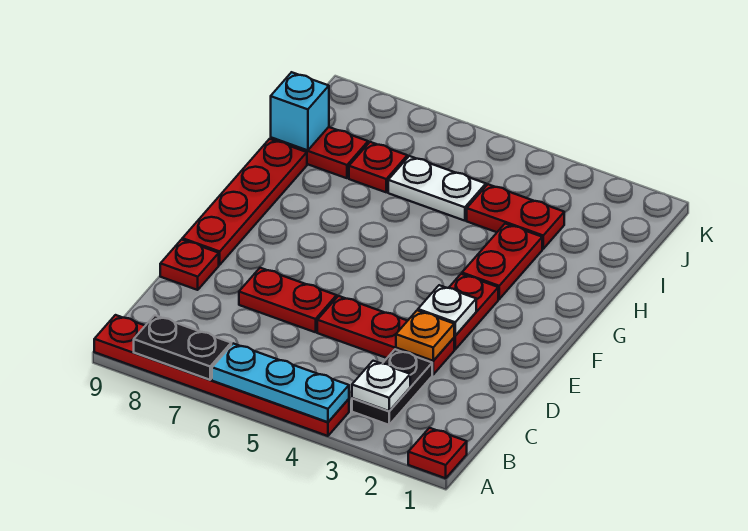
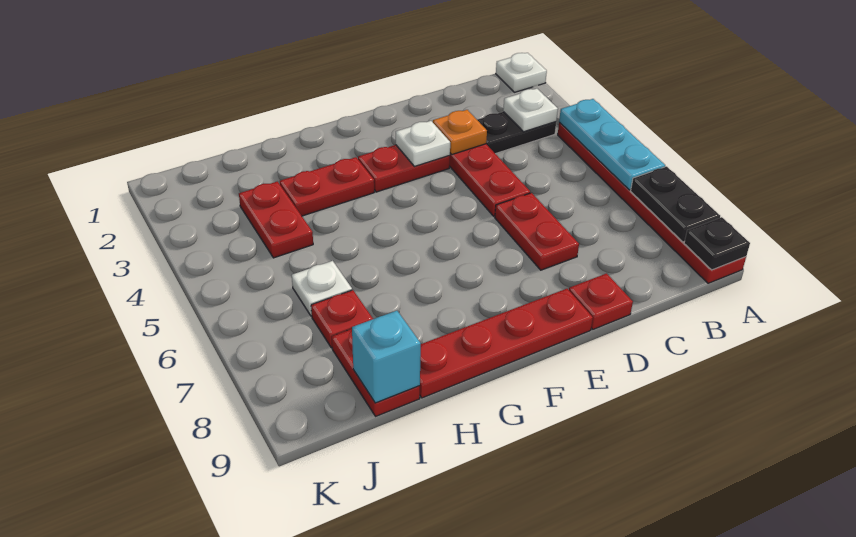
red 1x1 plate [408,428,467,478] -> white 1x1 plate [496,53,547,92]
none -> black 1x1 plate [684,217,750,270]
white 1x2 plate [388,156,486,221] -> white 1x1 plate [292,261,352,316]

